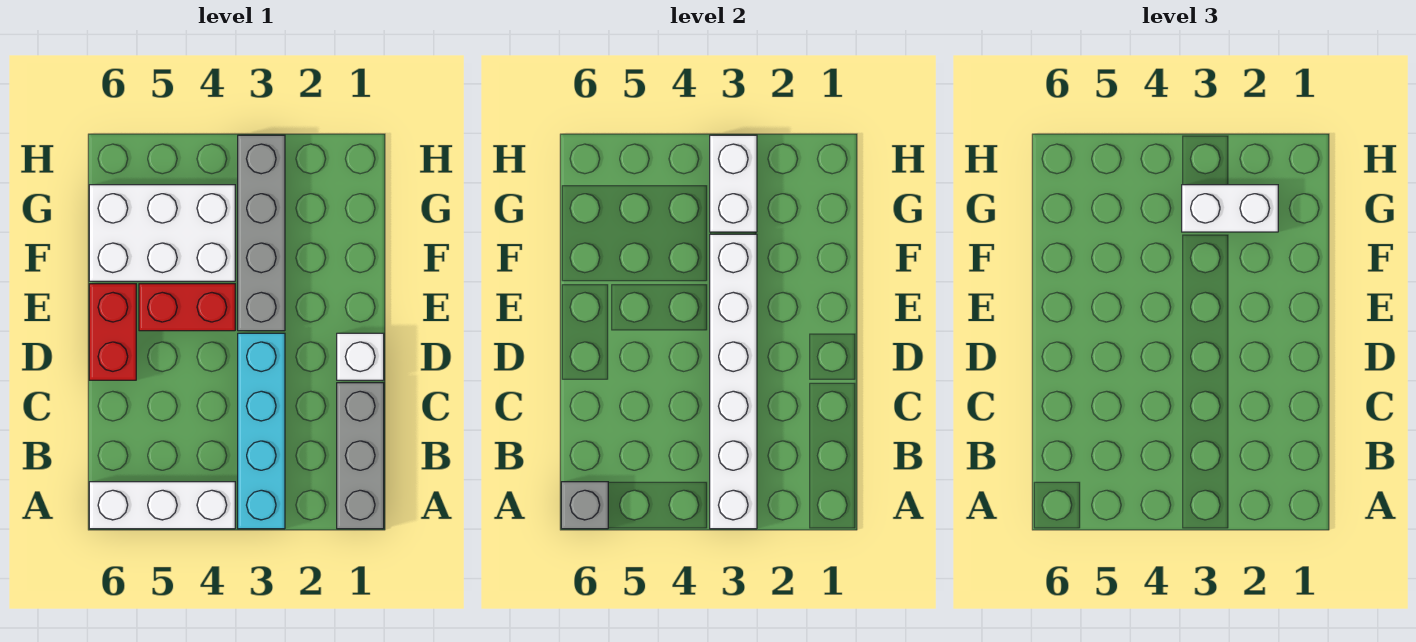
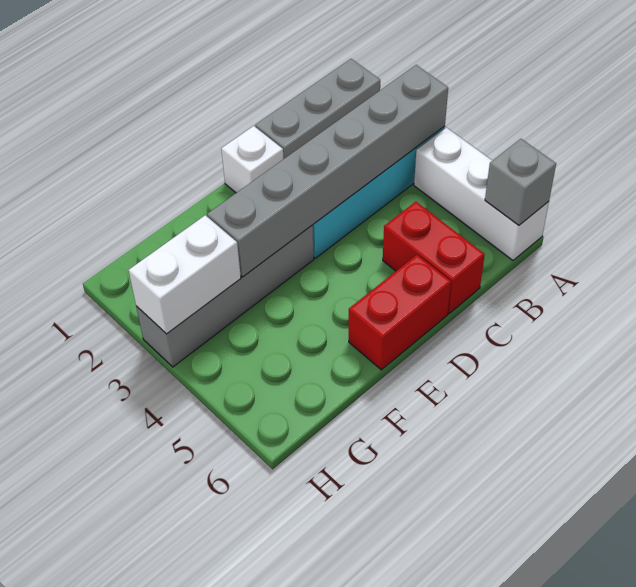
white 1x6 brick [710,234,757,529] -> grey 1x6 brick [207,65,448,277]
red 1x2 brick [139,284,235,331] -> red 1x2 brick moved to [383,202,485,313]
white 2x3 brick [89,185,235,281] -> none
white 1x2 brick [1182,185,1278,232] -> none

